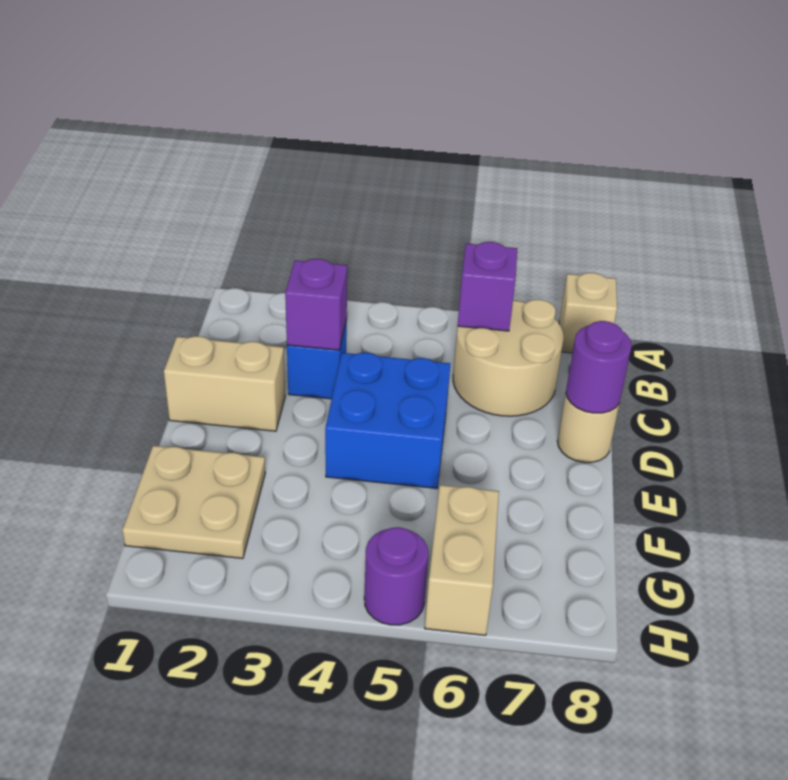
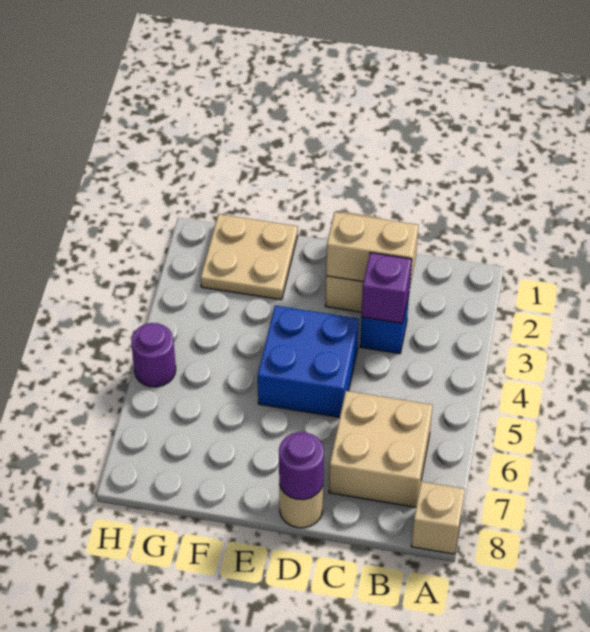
tan 2x2 round brick [453,300,564,416] -> tan 2x2 brick [329,391,433,507]
purple 1x1 brick [458,242,517,331] -> none
tan 1x2 brick [425,485,499,635] -> tan 1x2 brick moved to [326,212,419,285]

